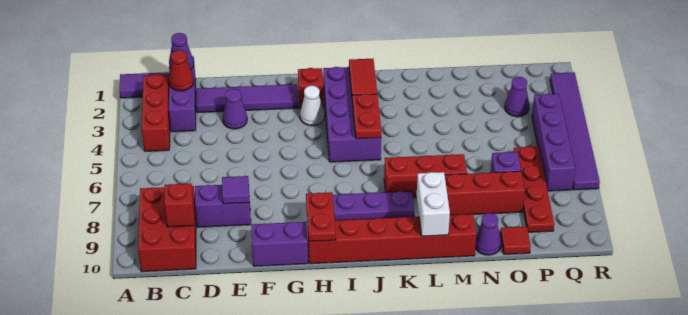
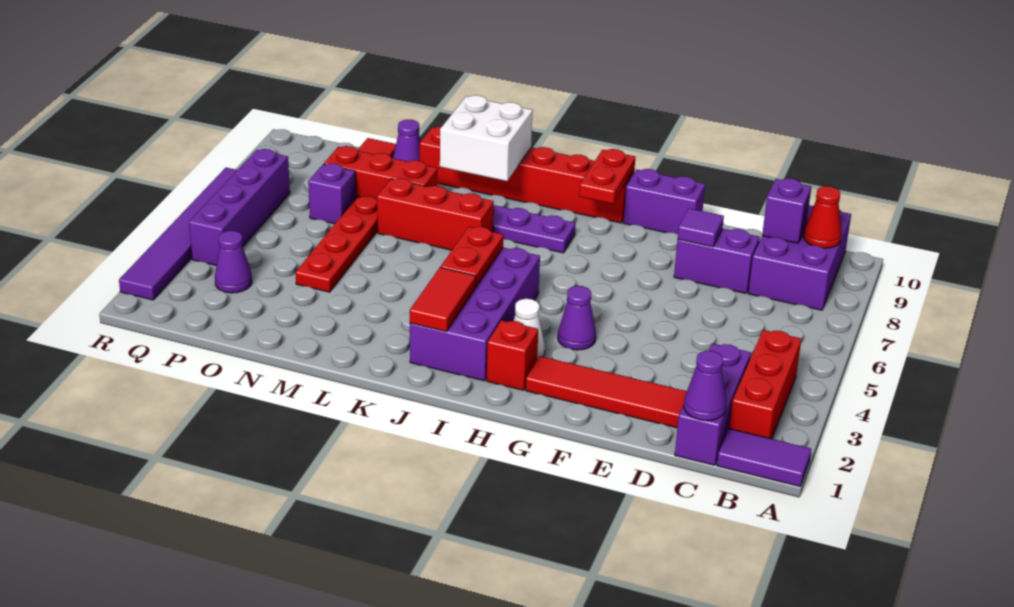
red 2x3 brick [138,186,196,272] -> purple 2x3 brick [748,205,851,310]
red 1x1 cone [169,50,194,91] -> red 1x1 cone moved to [804,186,841,248]
red 1x1 brick [165,183,194,227] -> purple 1x1 brick [762,178,812,243]
purple 1x4 tile [196,84,298,113] -> red 1x4 tile [526,356,687,428]
purple 1x1 cone [223,89,247,129] -> purple 1x1 cone moved to [558,286,596,350]
white 1x2 brick [417,172,450,236] -> white 2x2 brick [440,95,533,181]
red 1x4 plate [514,147,554,232] -> red 1x4 plate moved to [296,196,378,292]

